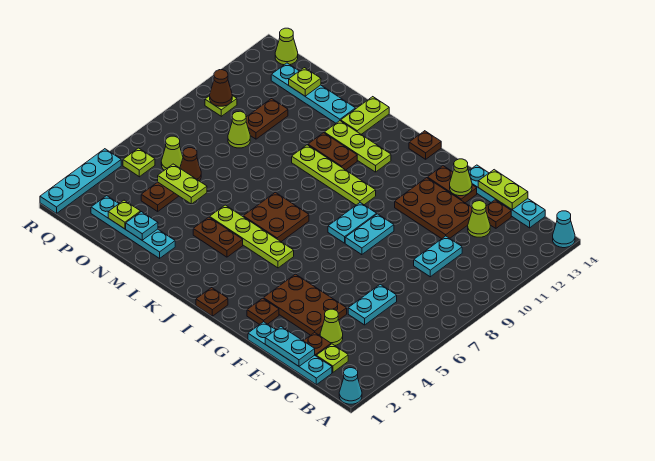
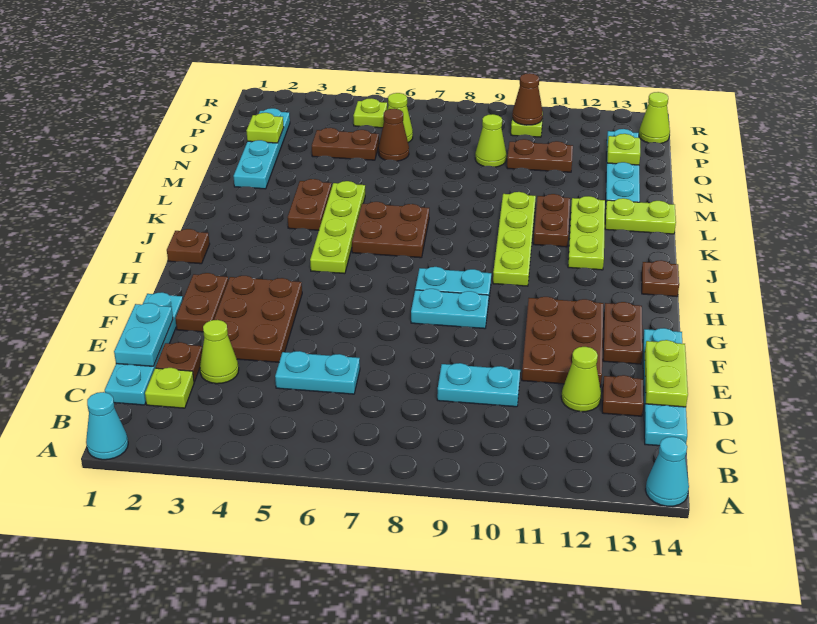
lime 1x1 cone [450,159,472,196] -> none
brown 1x1 plate [247,298,279,324] -> brown 1x2 plate [175,273,228,332]
cyan 1x1 plate [126,212,158,240] -> none
lime 1x2 plate [158,164,207,204] -> none
cyan 1x4 plate [40,149,121,213] -> none

